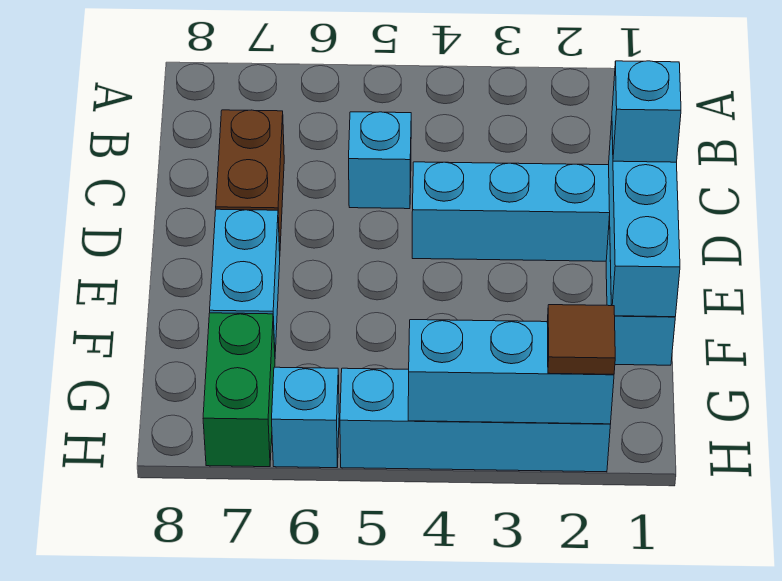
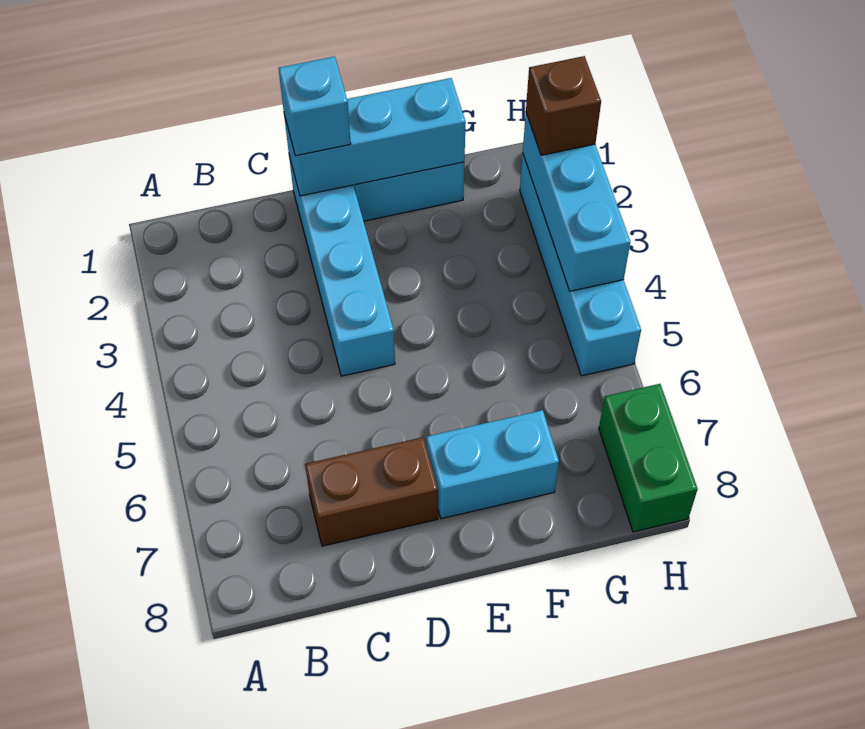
cyan 1x1 brick [349,112,411,209] -> none
green 1x2 brick [203,313,275,467] -> green 1x2 brick turned to [599,384,698,532]
brown 1x1 tile [547,305,615,374] -> brown 1x1 brick [526,56,601,155]
cyan 1x1 brick [272,367,339,468] -> none

